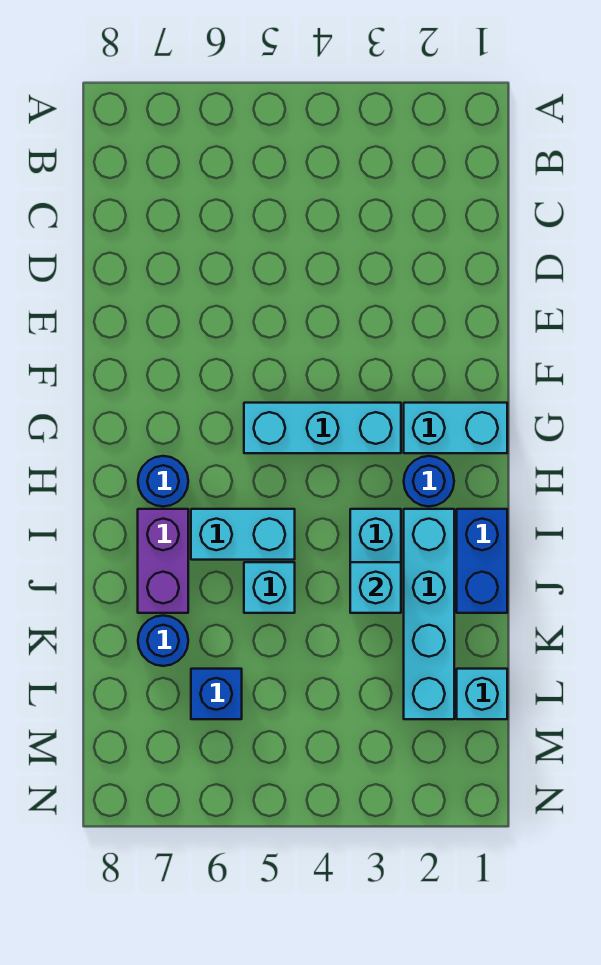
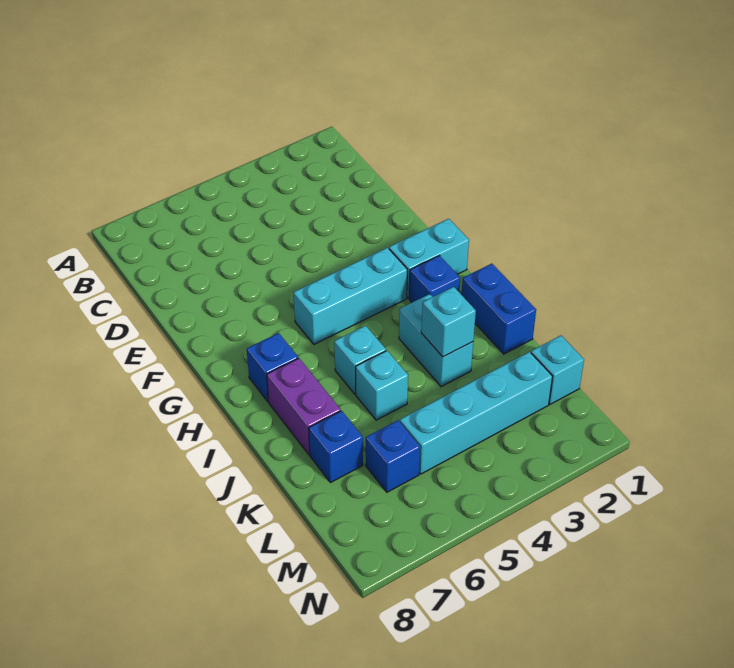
blue 1x1 round brick [404,456,454,506] -> blue 1x1 brick [409,256,460,302]
blue 1x1 round brick [138,456,188,507] -> blue 1x1 brick [247,333,298,402]
cyan 1x4 brick [404,509,454,719] -> cyan 1x4 brick turned to [400,352,553,474]
cyan 1x2 brick [191,509,295,560] -> cyan 1x1 brick [334,326,386,394]
blue 1x1 round brick [138,616,188,666] -> blue 1x1 brick [309,411,363,483]

